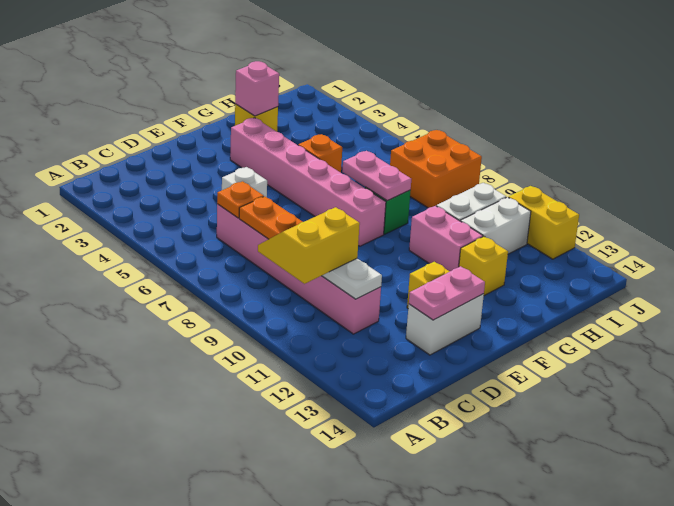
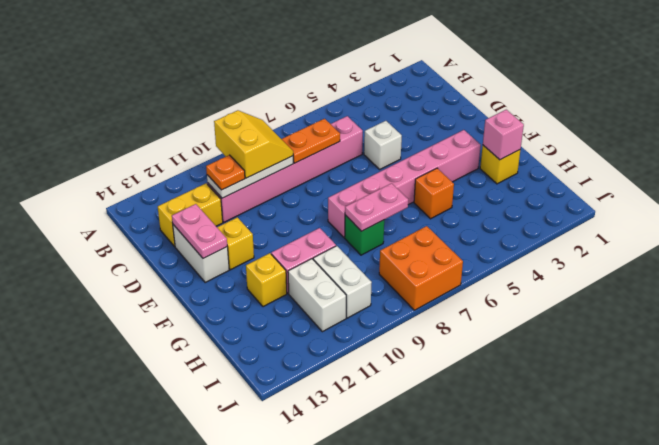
orange 1x1 plate [217,181,264,218] -> orange 1x1 plate moved to [206,155,245,190]
yellow 1x2 brick [508,186,579,259] -> yellow 1x2 brick moved to [158,183,223,246]

